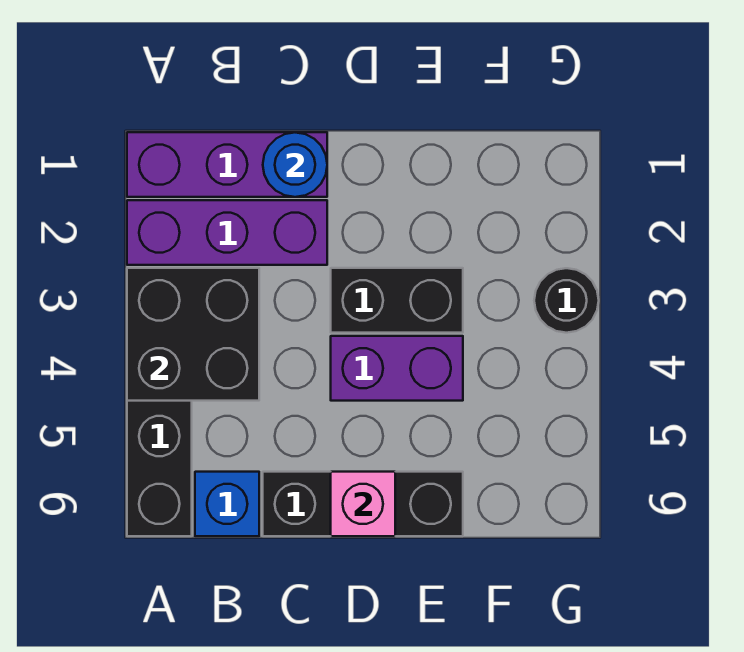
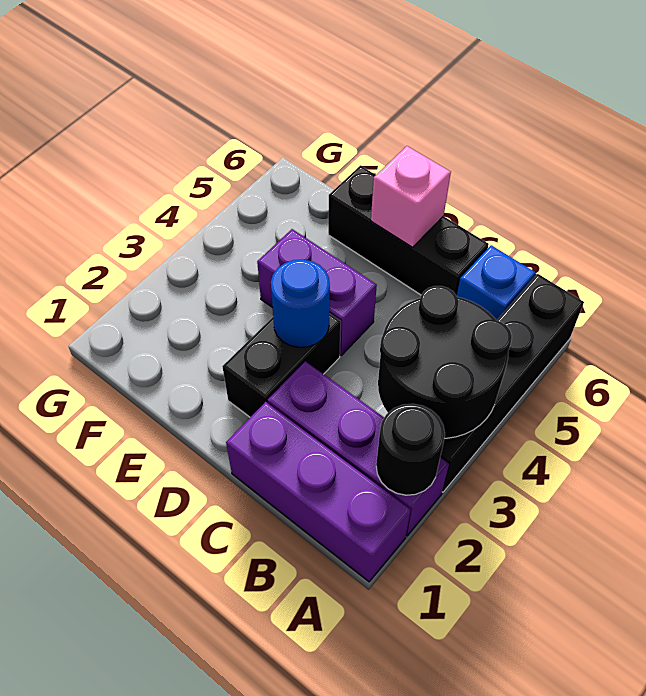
black 2x2 brick [127,268,259,401] -> black 2x2 round brick [378,286,512,438]
blue 1x1 round brick [263,132,327,197] -> blue 1x1 round brick moved to [271,259,330,347]
black 1x2 brick [331,268,463,333] -> black 1x2 brick turned to [222,314,341,417]
black 1x1 round brick [534,268,599,333] -> black 1x1 round brick moved to [376,404,445,495]

